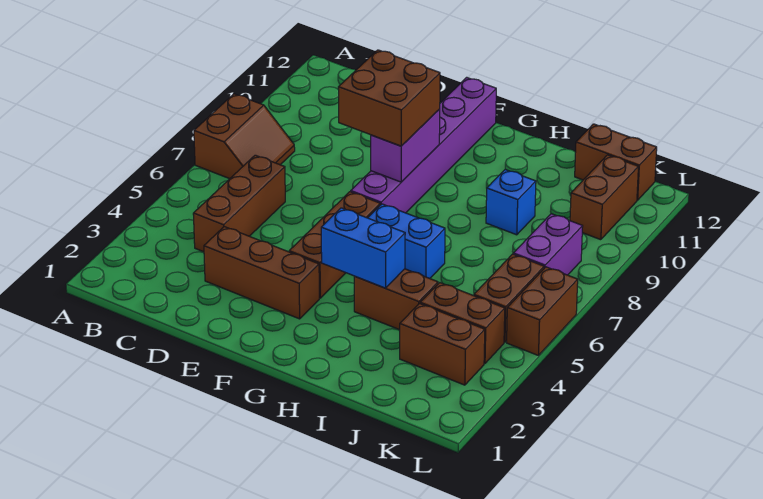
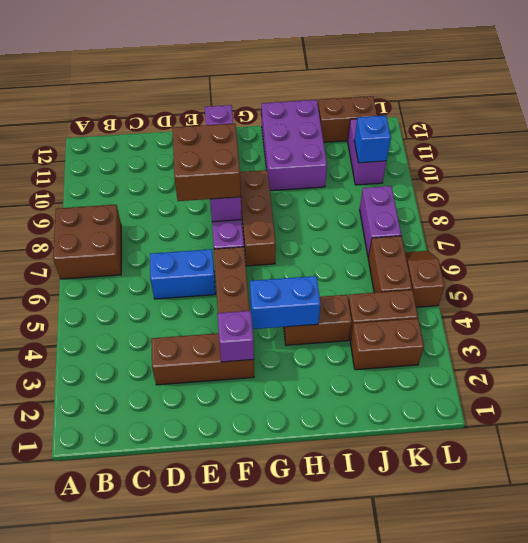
brown 2x2 slope [194,94,295,179] -> brown 2x2 brick [53,205,121,279]
brown 1x3 brick [193,155,285,252] -> brown 1x3 brick moved to [240,170,276,266]
none -> purple 1x1 brick [217,311,254,362]
blue 1x2 brick [368,204,445,278] -> blue 1x2 brick moved to [150,249,216,299]
none -> purple 2x3 brick [262,100,327,191]
blue 1x1 brick [486,169,536,235] -> blue 1x1 brick moved to [354,115,391,163]
brown 1x2 brick [570,155,638,240] -> purple 1x2 brick [348,119,386,185]
brown 1x2 brick [507,267,578,355] -> brown 1x2 slope [405,251,445,307]

